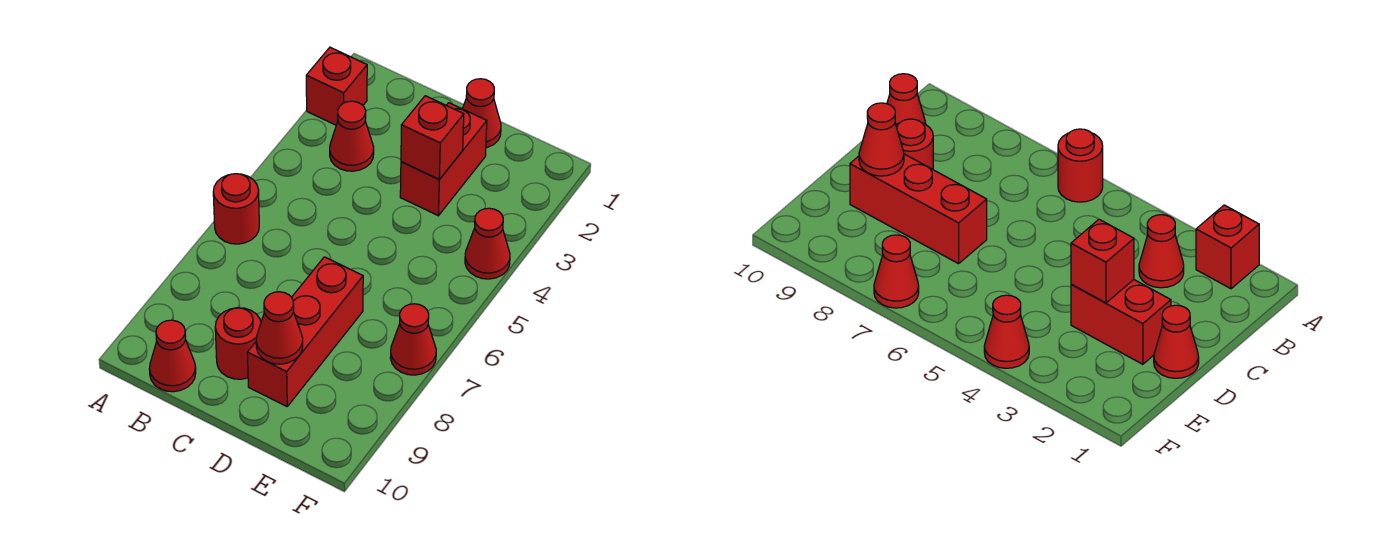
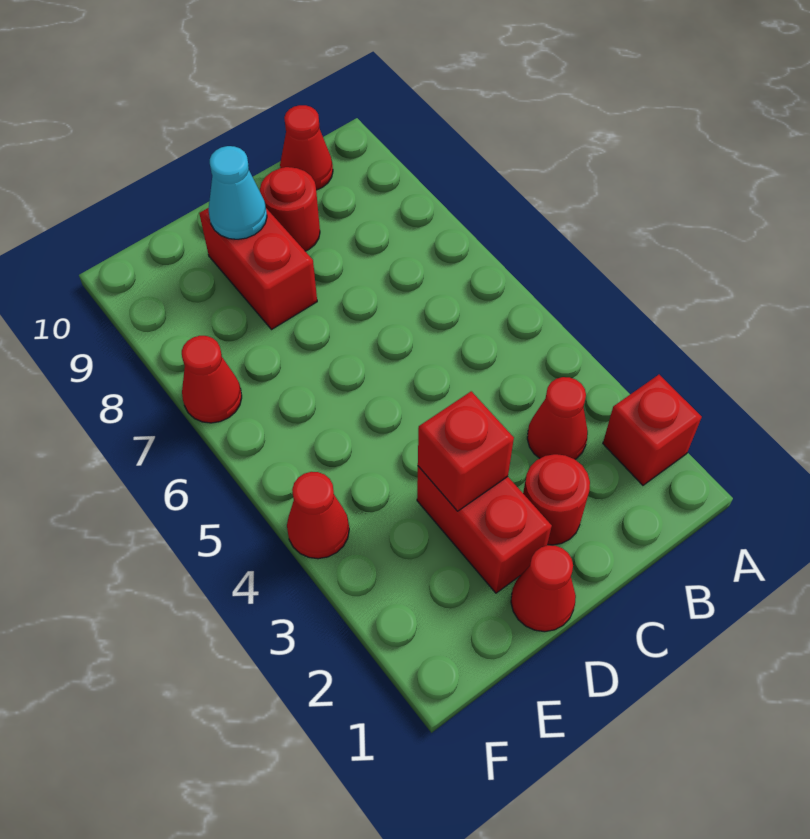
red 1x1 round brick [213,174,259,244] -> red 1x1 round brick moved to [523,454,590,545]
red 1x3 brick [247,257,363,406] -> red 1x2 brick [199,208,317,330]
red 1x1 cone [256,292,303,364] -> cyan 1x1 cone [208,146,267,239]

